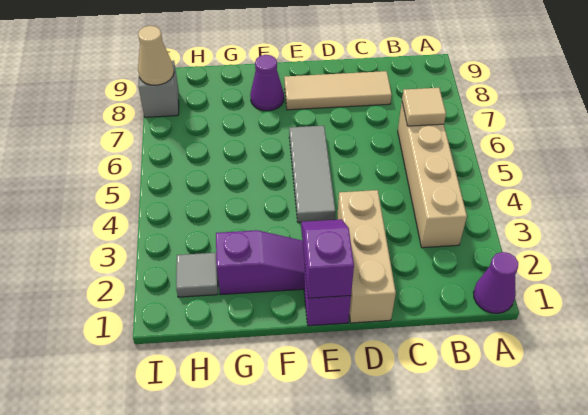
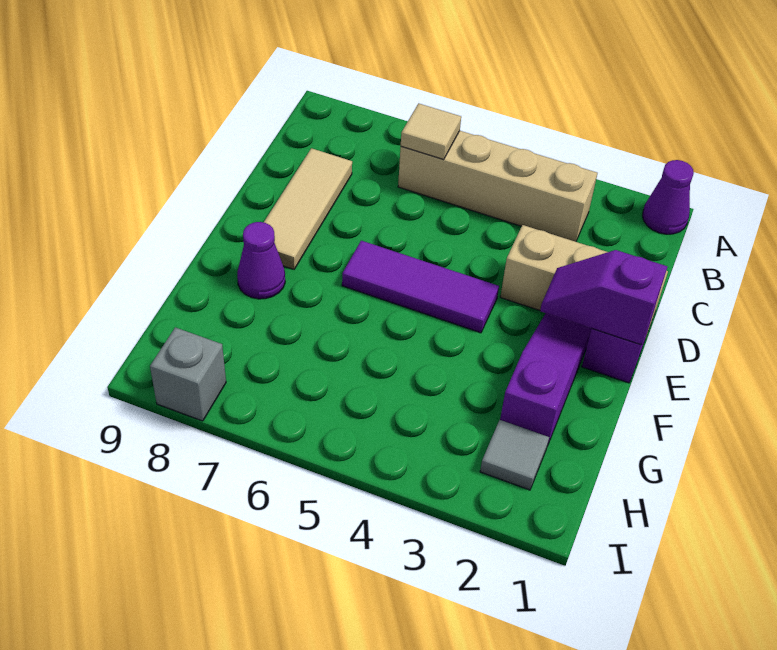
grey 1x3 tile [289,126,336,223] -> purple 1x3 tile [342,241,499,333]
tan 1x1 cone [138,26,174,85] -> none

